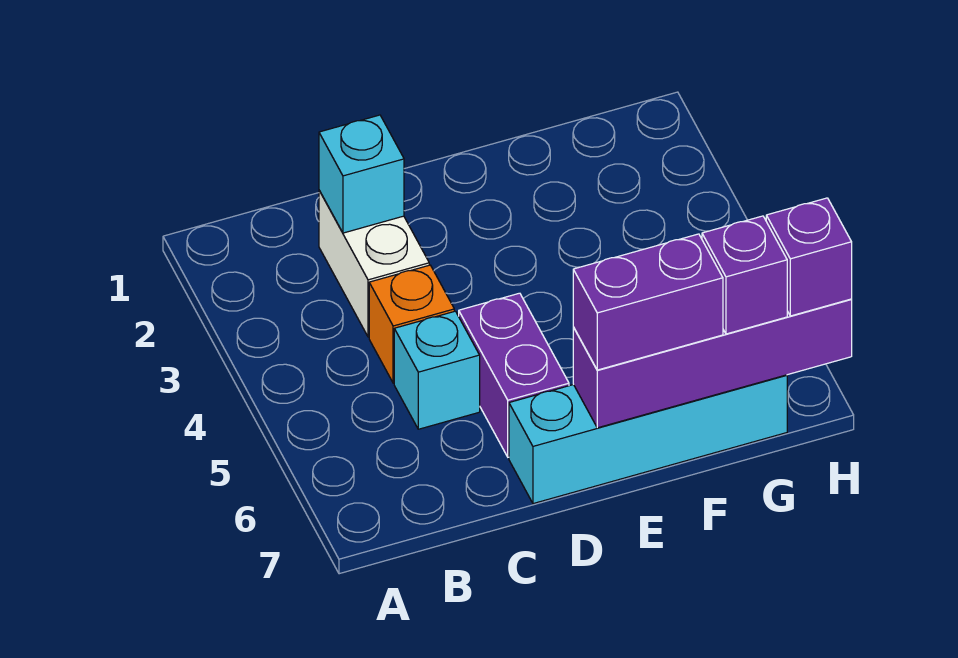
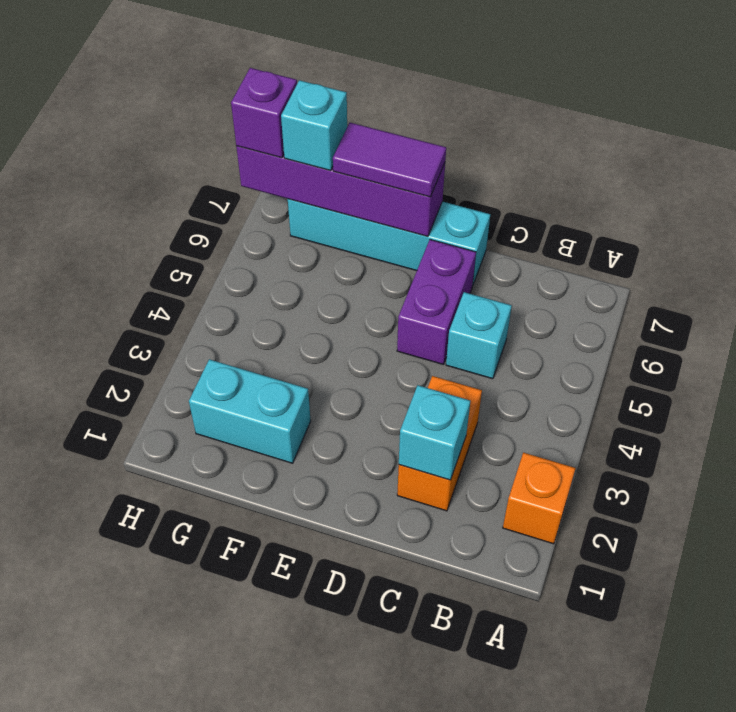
white 1x2 brick [319,190,429,337] -> orange 1x2 brick [397,376,482,511]
orange 1x1 brick [369,265,454,383] -> orange 1x1 brick moved to [503,452,575,544]
purple 1x2 brick [573,234,723,370] -> purple 1x2 tile [333,123,446,197]
none -> cyan 1x2 brick [189,359,311,463]
purple 1x1 brick [702,216,787,334] -> cyan 1x1 brick [281,80,347,171]

